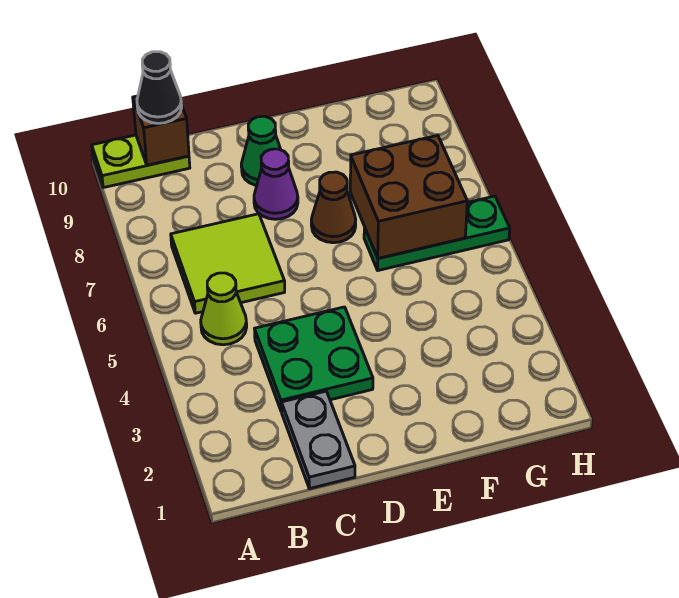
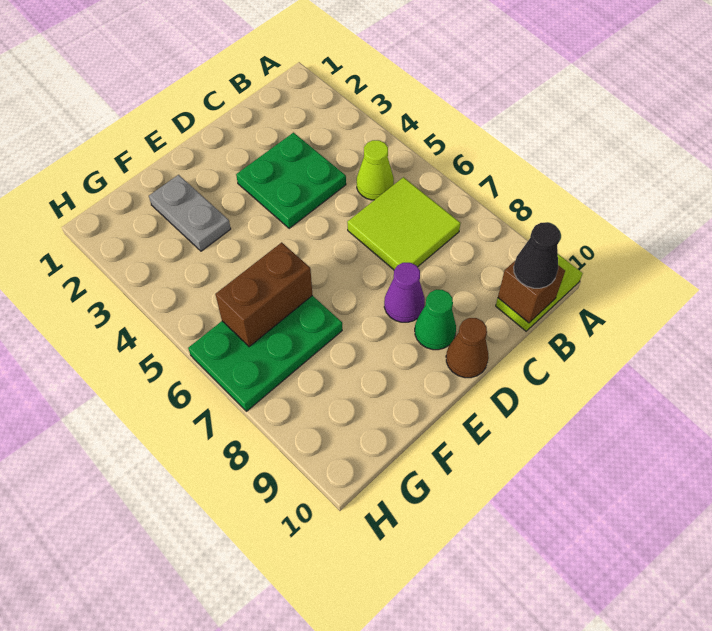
grey 1x2 plate [282,391,355,489] -> grey 1x2 plate moved to [149,175,231,251]
brown 1x1 cone [311,172,356,243] -> brown 1x1 cone moved to [446,318,489,378]
green 1x3 plate [364,196,510,270] -> green 2x3 plate [188,296,342,411]
brown 2x2 brick [350,135,467,258] -> brown 1x2 brick [215,242,312,347]

